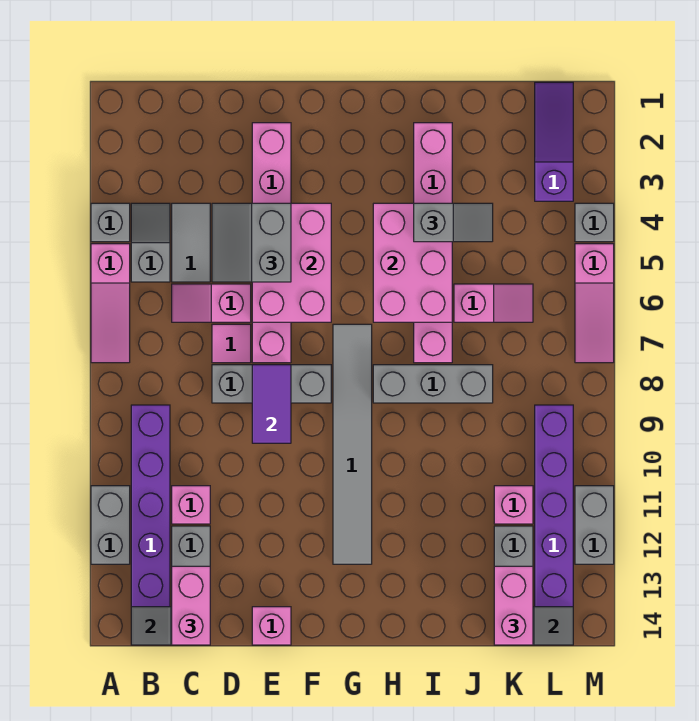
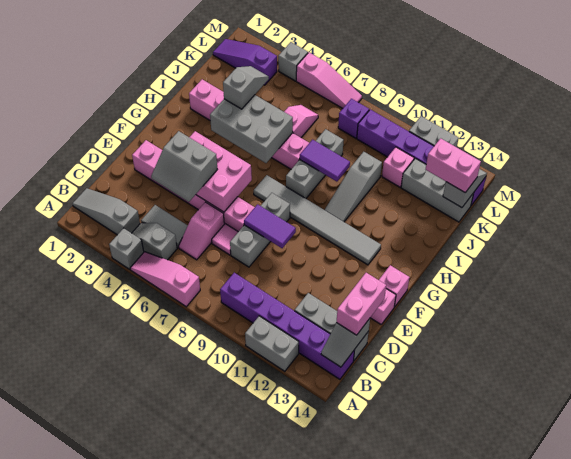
pink 1x3 slope [91,244,130,363] -> pink 1x3 slope turned to [130,252,200,307]
none -> grey 1x3 slope [73,188,140,235]
pink 1x1 brick [172,486,210,524] -> pink 1x1 brick moved to [379,265,409,307]
pink 1x2 brick [172,566,210,645] -> pink 1x2 brick turned to [337,273,386,335]
pink 2x3 brick [373,203,452,322] -> grey 2x3 brick [210,95,293,163]
none -> grey 1x3 slope [325,152,382,222]
none -> purple 1x2 tile [300,140,350,182]
none -> purple 1x1 brick [338,99,369,138]

